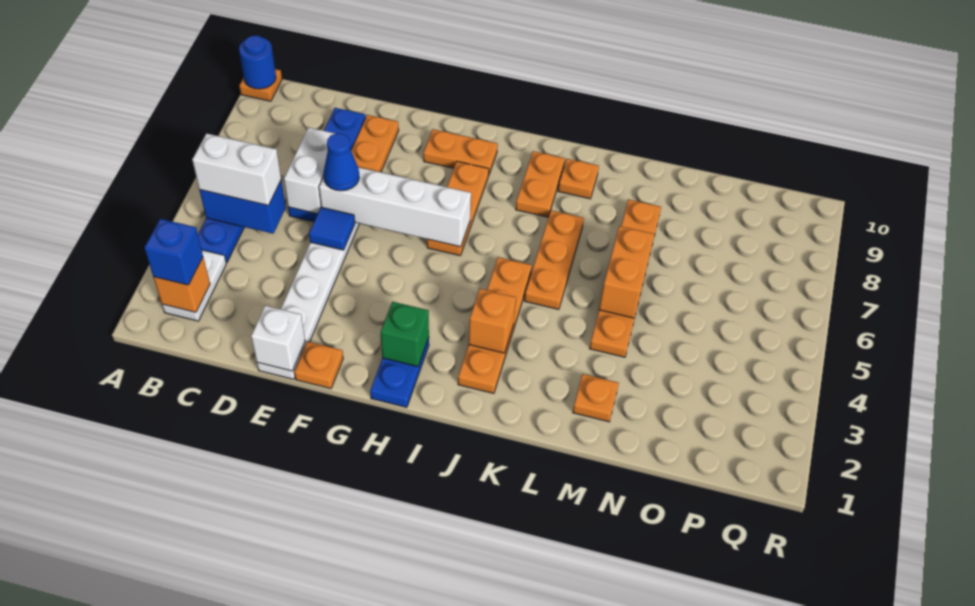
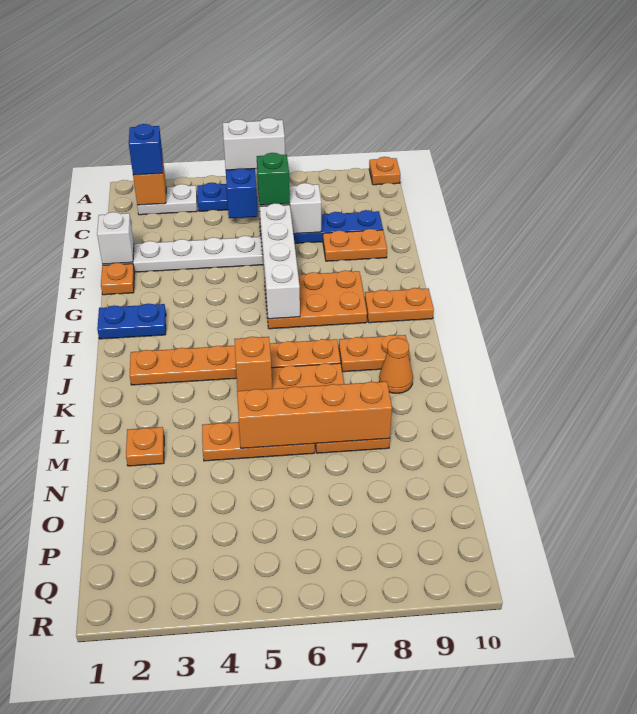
blue 1x1 round brick [239,36,276,89] -> none
white 1x2 brick [192,133,281,205] -> white 1x2 brick turned to [223,118,285,170]
blue 1x1 tile [309,207,355,250] -> none
blue 1x1 cone [323,133,359,191] -> none
orange 1x2 plate [423,129,498,176] -> orange 1x2 plate turned to [365,288,434,323]
green 1x1 brick [381,302,429,367] -> green 1x1 brick moved to [257,153,290,205]
orange 1x3 plate [427,161,489,256] -> orange 2x3 plate [265,270,367,329]
orange 1x4 plate [458,257,532,393] -> orange 1x6 plate [130,339,341,385]
orange 1x1 brick [469,289,516,353] -> orange 1x1 brick moved to [234,337,272,391]
orange 1x1 plate [558,159,599,199] -> orange 1x1 cone [379,338,413,393]
orange 1x2 brick [599,226,654,318] -> orange 1x4 brick [237,381,392,448]

